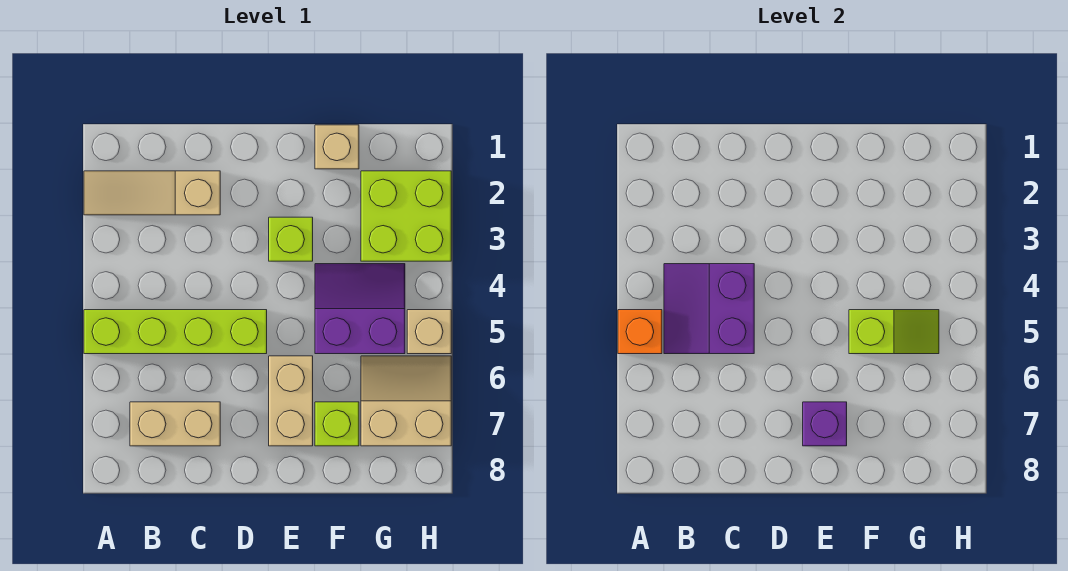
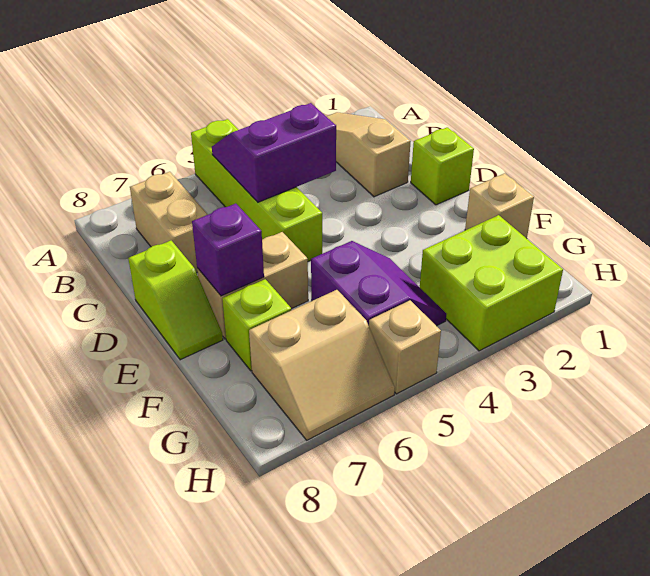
orange 1x1 brick [618,310,662,354] -> none
lime 1x1 brick [269,217,313,261] -> lime 1x1 brick moved to [411,127,474,205]
lime 1x2 slope [849,310,939,354] -> lime 1x2 slope moved to [128,241,223,360]
tan 2x2 slope [361,356,451,446] -> tan 2x2 slope turned to [249,290,395,440]

